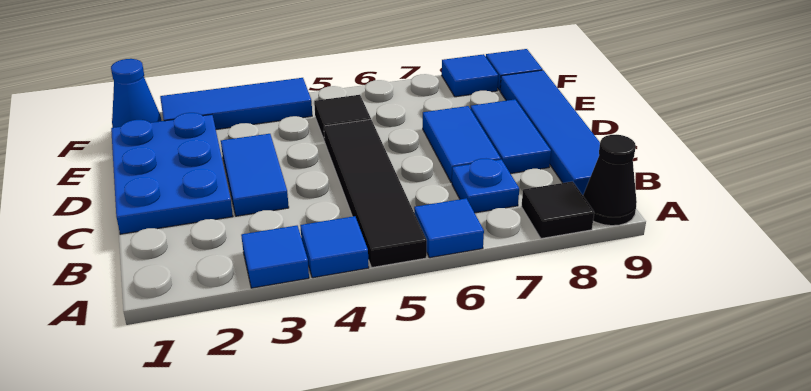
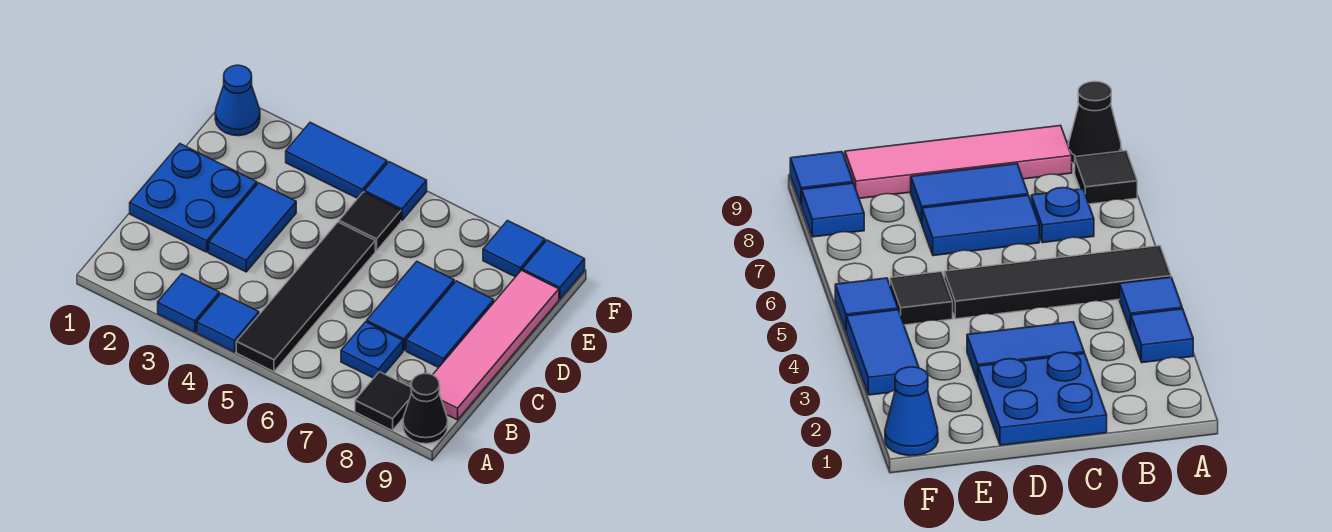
blue 1x1 tile [414,198,484,258] -> blue 1x1 tile moved to [365,162,427,220]
blue 1x4 tile [500,70,600,195] -> pink 1x4 tile [433,270,559,420]
blue 2x3 plate [111,113,233,234] -> blue 2x2 plate [130,144,257,252]
blue 1x3 tile [160,78,312,129] -> blue 1x2 tile [286,122,387,198]

